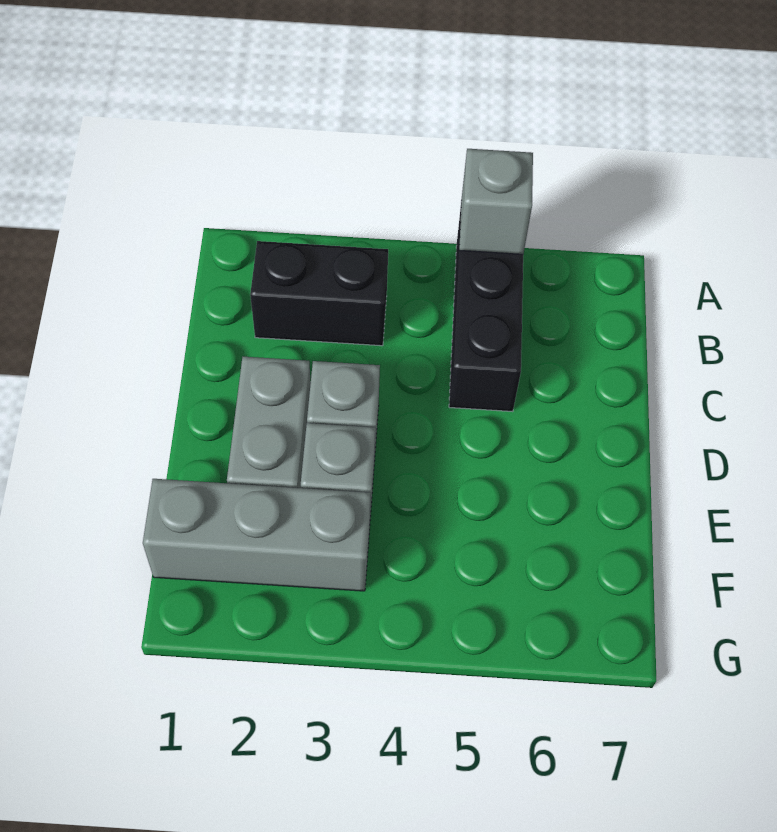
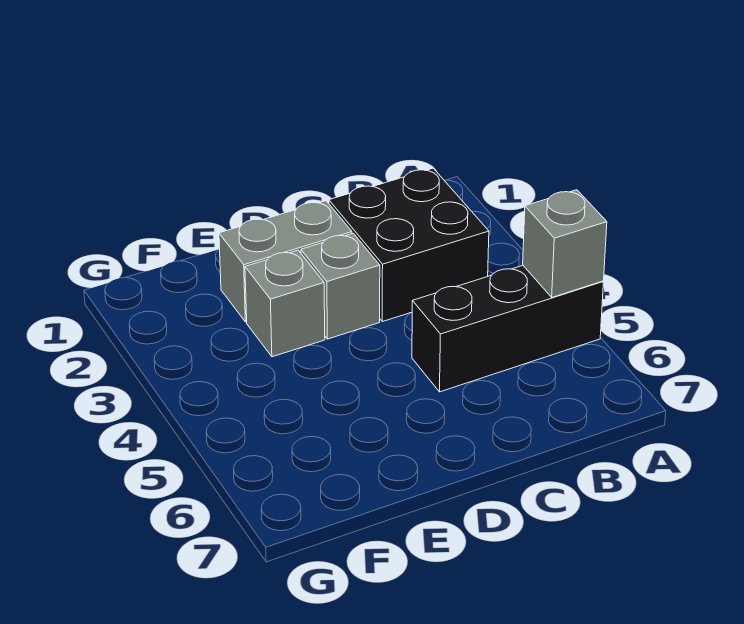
black 1x2 brick [250,241,388,346] -> black 2x2 brick [329,168,489,322]
grey 1x3 brick [143,479,371,591] -> none

